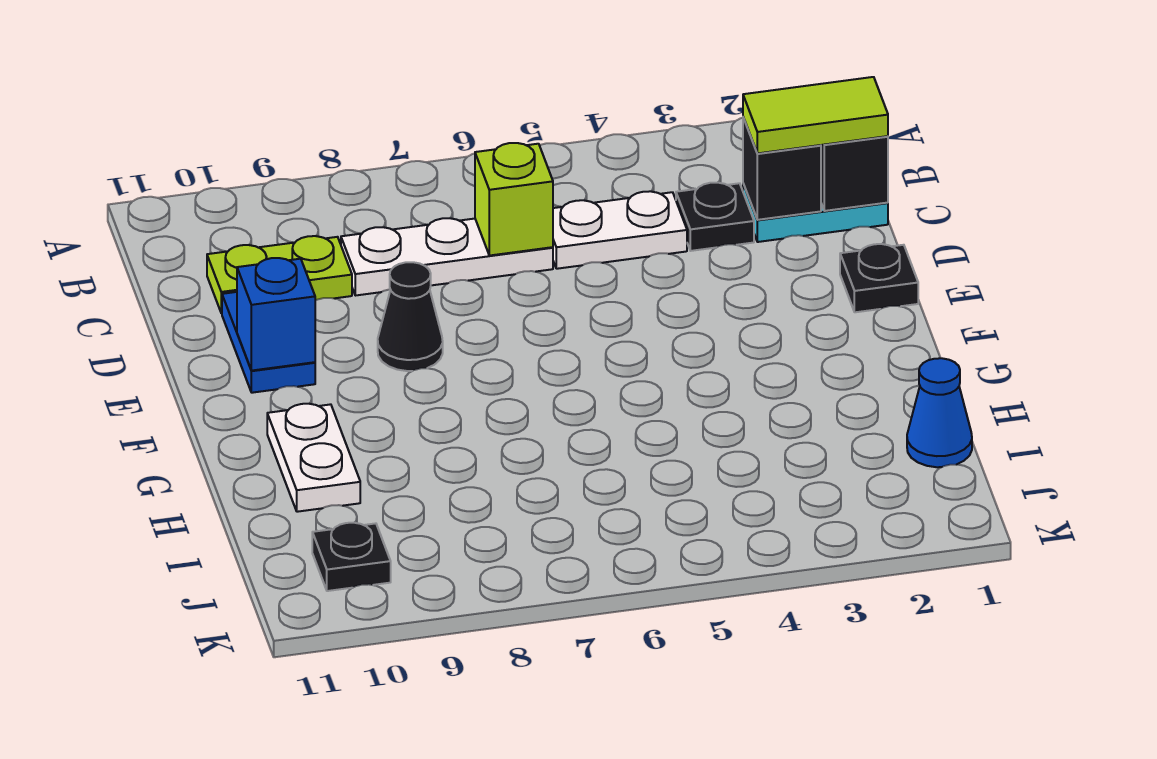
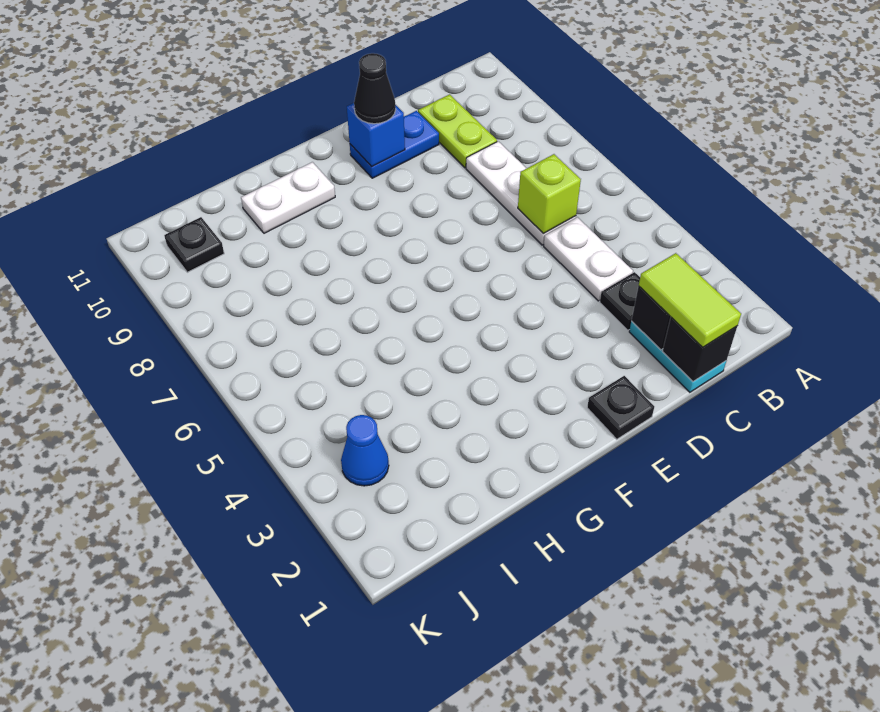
black 1x1 cone [378,262,443,371] -> black 1x1 cone moved to [354,53,396,124]
blue 1x1 cone [907,358,972,467] -> blue 1x1 cone moved to [341,415,389,486]

